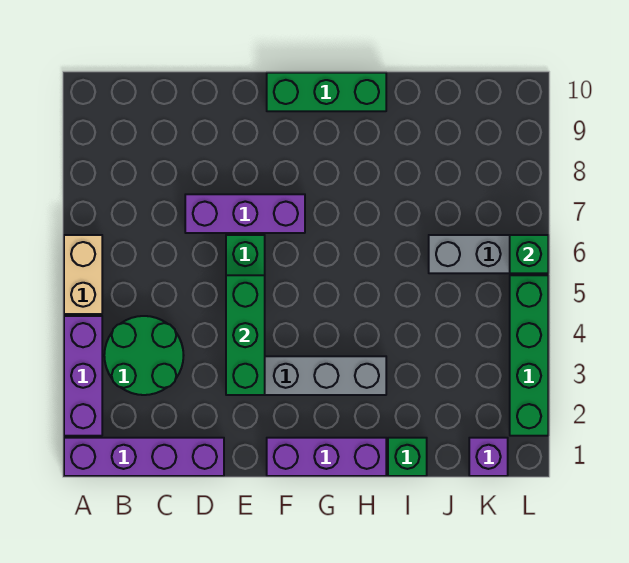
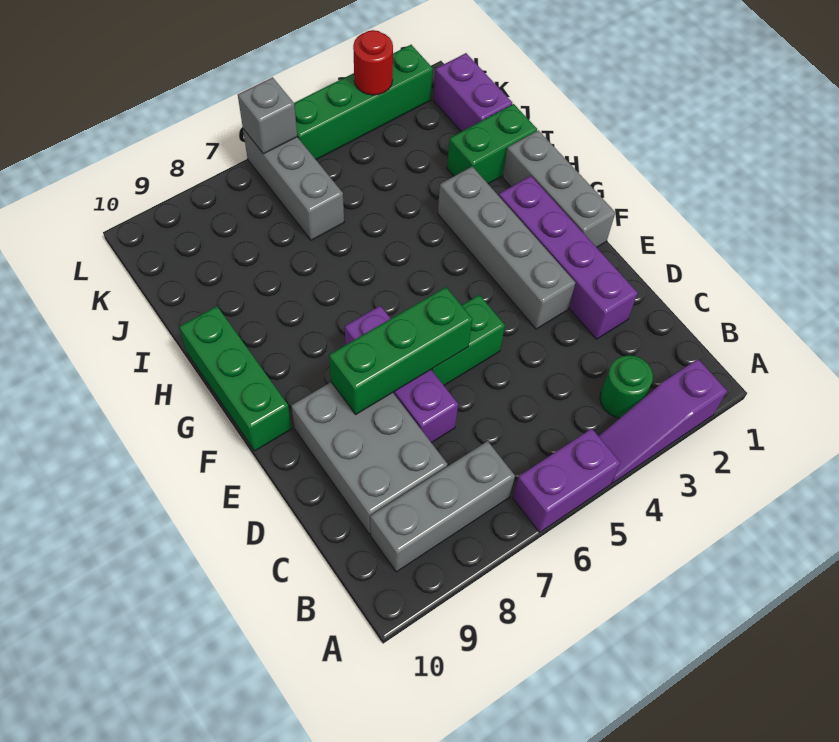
purple 1x4 brick [64,438,224,476] -> purple 1x4 brick moved to [499,176,638,339]
purple 1x3 brick [64,316,102,436] -> purple 1x3 slope [599,359,727,483]
tan 1x2 brick [64,235,102,314] -> purple 1x2 brick [513,428,620,532]
green 2x2 round brick [104,316,184,395] -> green 1x1 round brick [600,355,653,418]
none -> grey 1x3 brick [370,441,515,572]
none -> grey 2x3 brick [291,382,447,534]
green 1x3 brick [226,275,265,395] -> green 1x3 brick moved to [329,287,472,414]
purple 1x3 brick [267,438,386,476] -> grey 1x3 brick [503,130,615,247]
green 1x1 brick [388,438,427,476] -> green 1x2 brick [447,104,537,184]
purple 1x1 brick [469,438,508,476] -> purple 1x2 brick [433,53,512,132]
none -> red 1x1 round brick [353,30,393,95]
green 1x1 brick [510,235,548,273] -> grey 1x1 brick [238,77,297,154]

